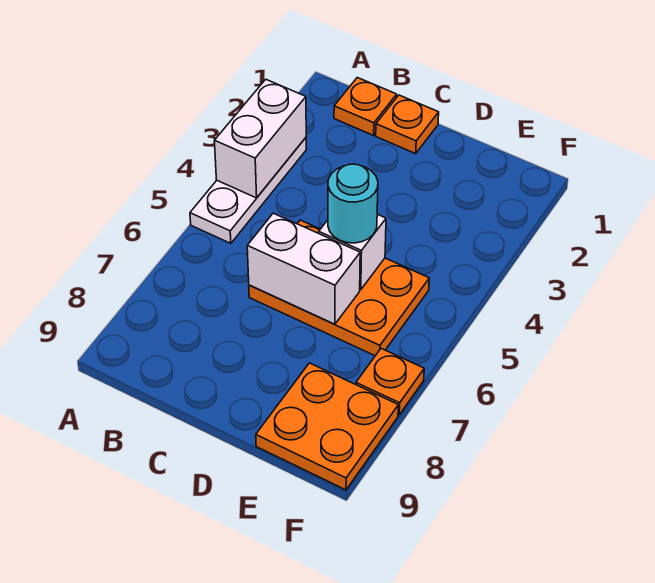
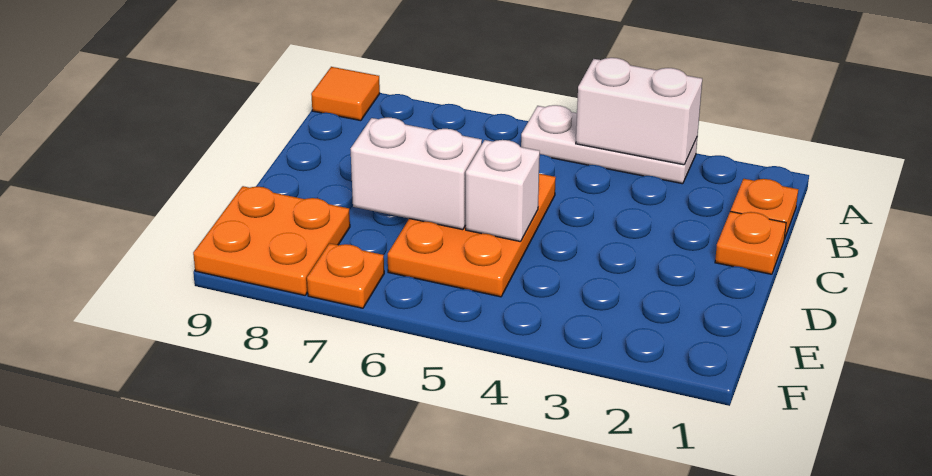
none -> orange 1x1 tile [311,67,380,121]
white 1x2 brick [247,213,360,324] -> white 1x2 brick turned to [351,118,482,230]
cyan 1x1 round brick [328,164,378,243] -> none

